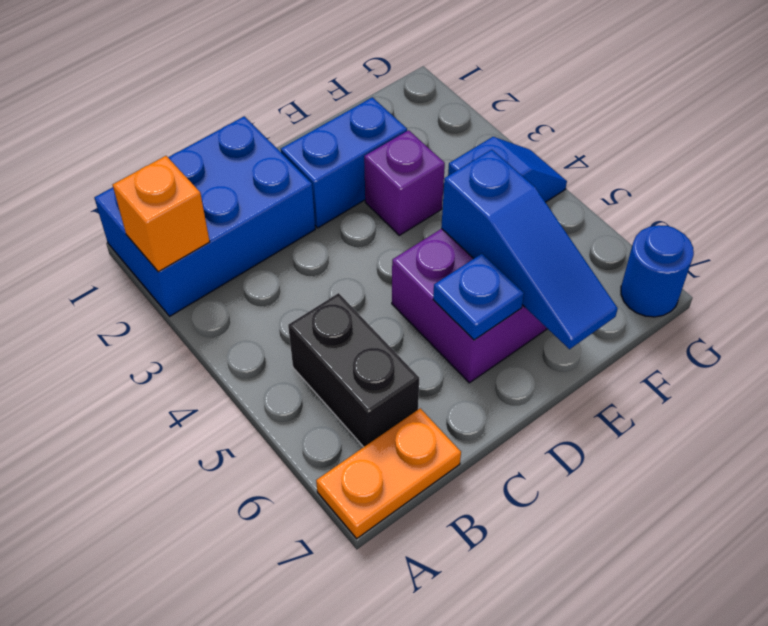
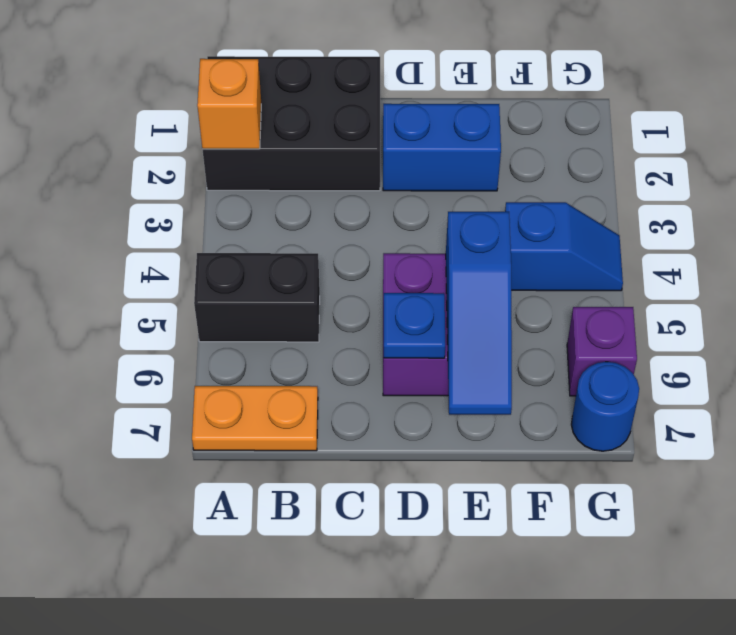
blue 2x3 brick [94,116,315,316] -> black 2x3 brick [202,56,380,191]
black 1x2 brick [288,293,419,447] -> black 1x2 brick turned to [194,253,320,342]
purple 1x1 brick [364,130,445,235] -> purple 1x1 brick moved to [567,307,637,396]

